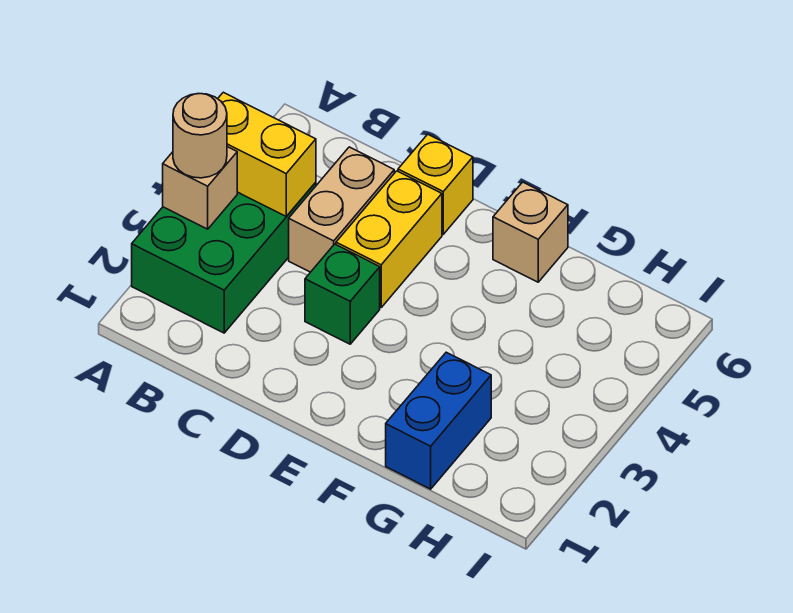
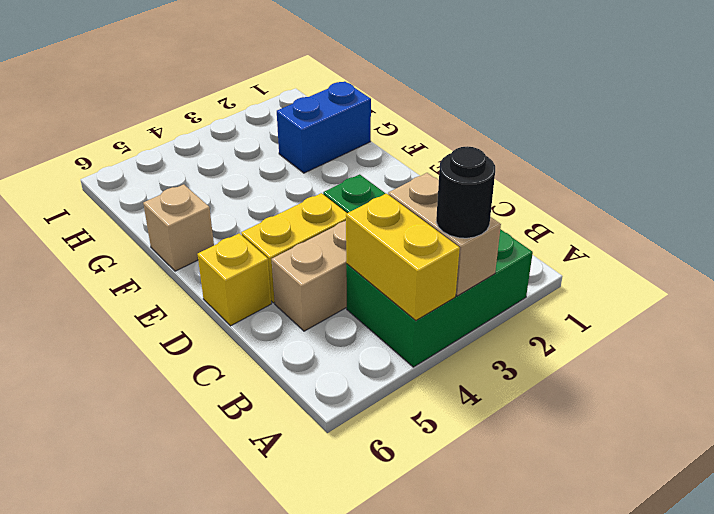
tan 1x1 brick [163,147,237,229] -> tan 1x2 brick [388,173,501,296]
tan 1x1 round brick [173,94,227,178] -> black 1x1 round brick [436,146,495,238]

